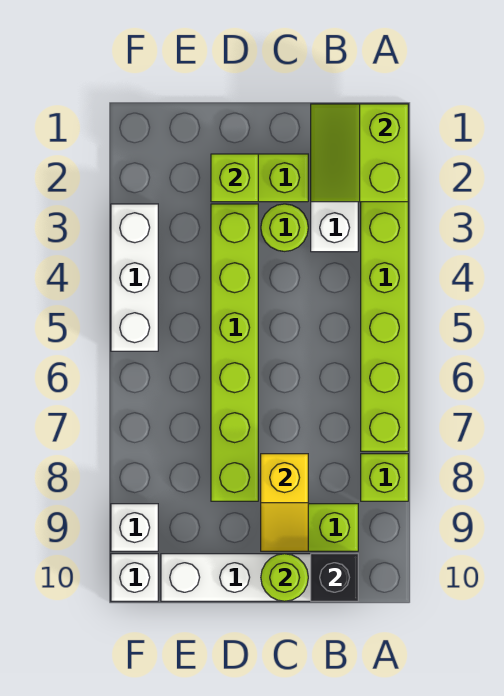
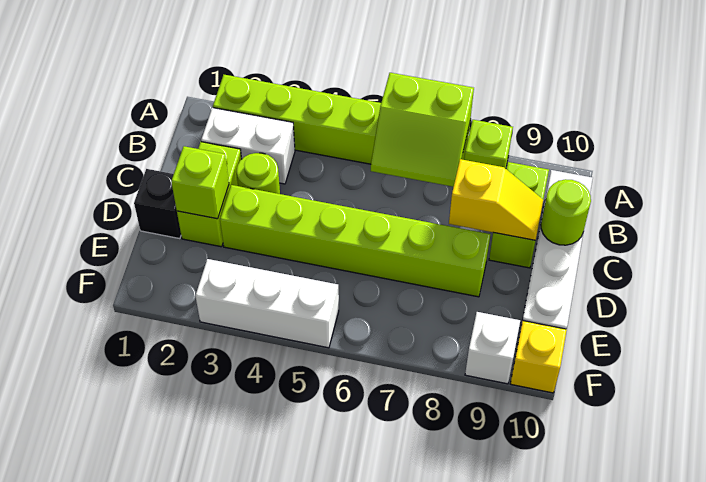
lime 2x2 slope [311,104,408,202] -> lime 2x2 slope moved to [371,73,474,187]
black 1x1 brick [311,554,358,601] -> black 1x1 brick moved to [134,169,181,239]
white 1x1 brick [111,554,158,601] -> yellow 1x1 brick [510,321,567,393]

